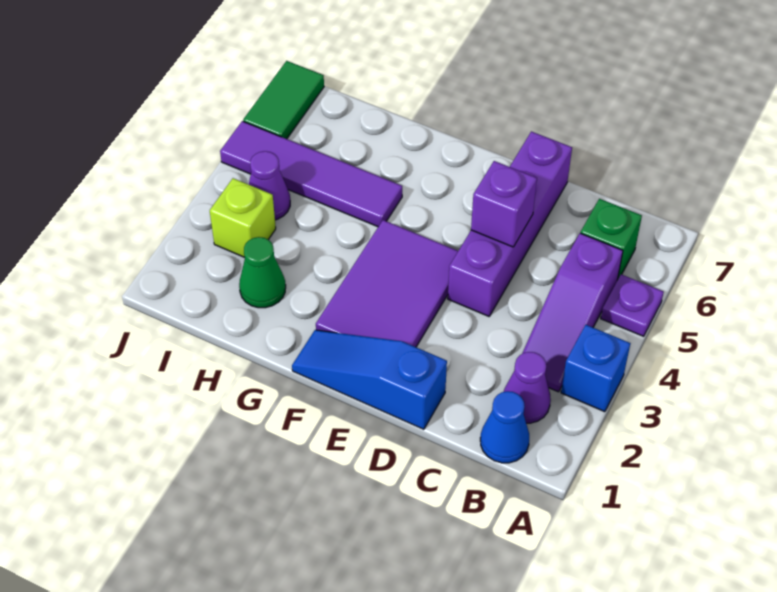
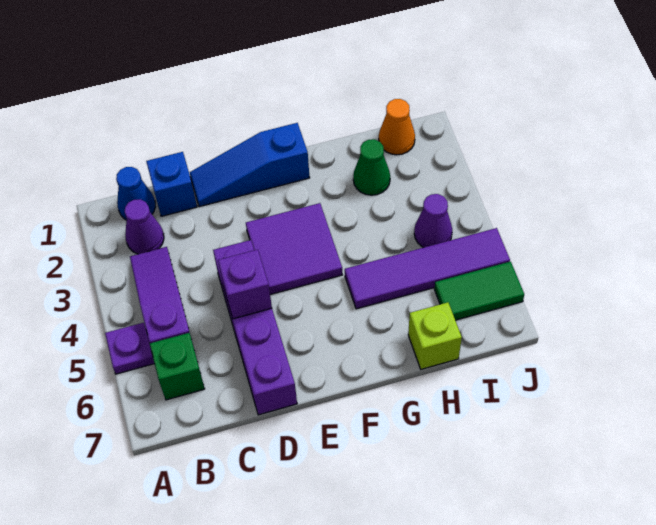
blue 1x1 brick [561,325,630,412] -> blue 1x1 brick moved to [146,152,197,216]
blue 1x3 slope [292,330,447,429] -> blue 1x3 slope turned to [190,123,310,207]
purple 2x3 tile [316,220,458,347] -> purple 2x2 tile [246,203,342,294]
none -> orange 1x1 cone [379,99,415,155]
lime 1x1 brick [210,178,276,257] -> lime 1x1 brick moved to [408,302,462,369]
green 1x2 tile [243,61,324,139] -> green 1x2 tile turned to [434,262,524,320]

